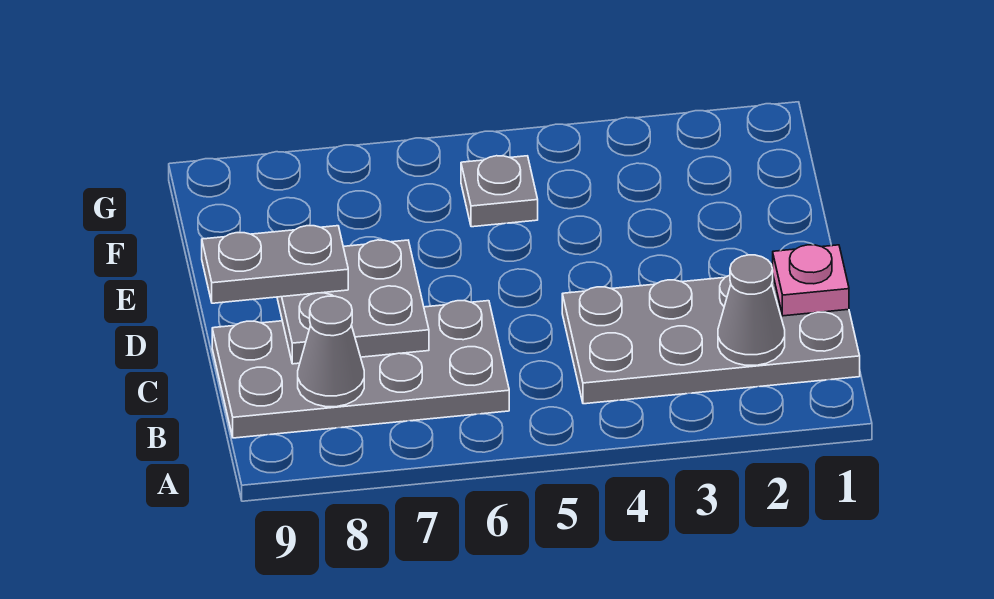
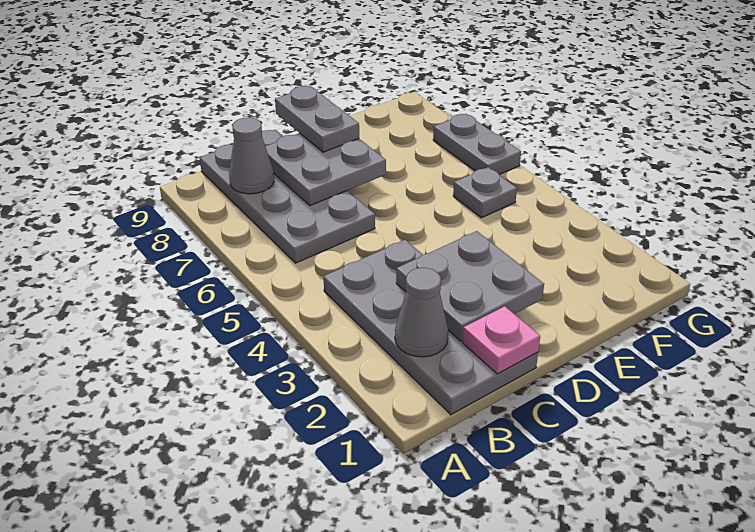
none -> grey 2x2 plate [396,231,544,341]
none -> grey 1x2 plate [433,114,521,175]

